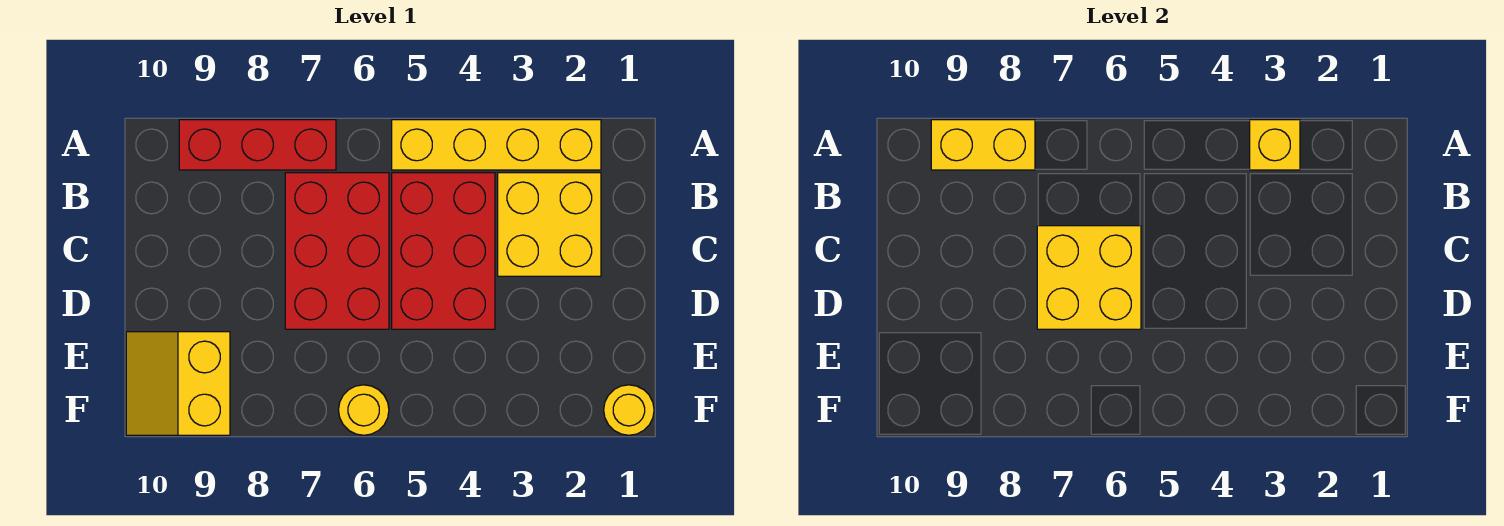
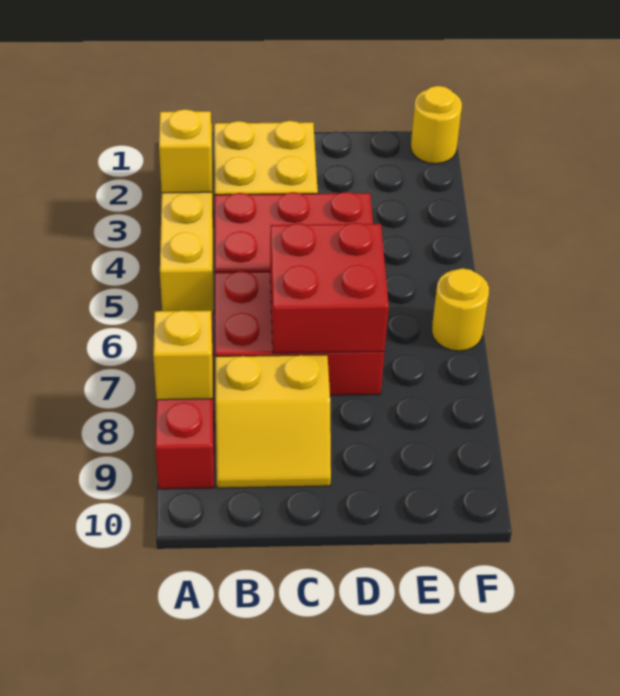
yellow 1x2 brick [931,120,1035,170] -> yellow 1x1 brick [153,310,213,400]
yellow 2x2 brick [1037,226,1141,329] -> red 2x2 brick [270,223,389,353]
yellow 2x2 slope [126,332,230,435] -> yellow 2x2 slope moved to [215,355,331,488]

